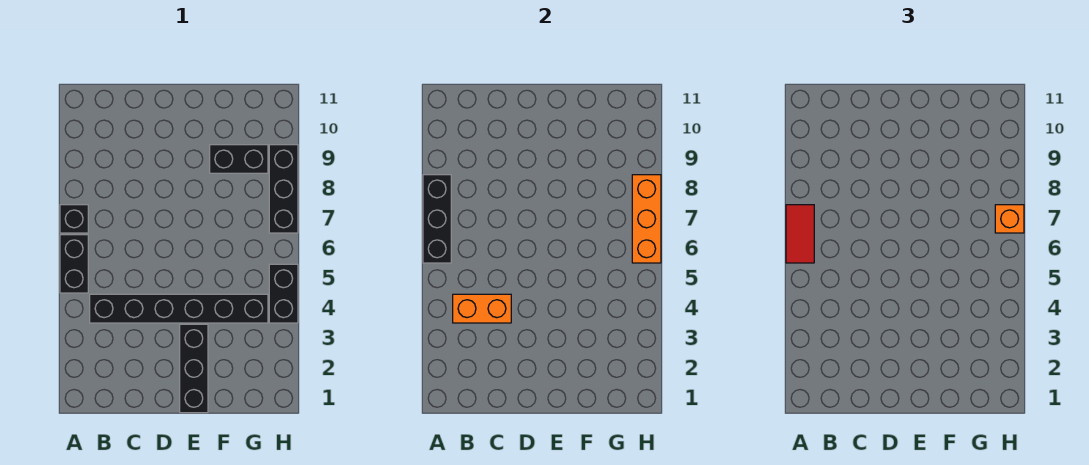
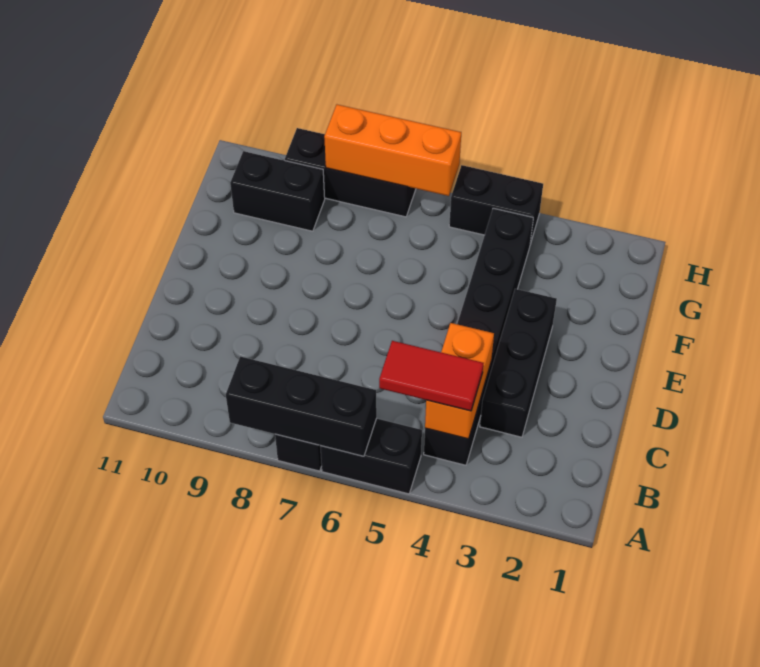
red 1x2 tile [786,205,814,263] -> red 1x2 tile moved to [379,341,483,411]
black 1x3 brick [180,324,208,413] -> black 1x3 brick turned to [480,289,557,437]
black 1x2 brick [210,145,268,173] -> black 1x2 brick turned to [230,151,325,231]
orange 1x1 brick [995,205,1024,233] -> none

